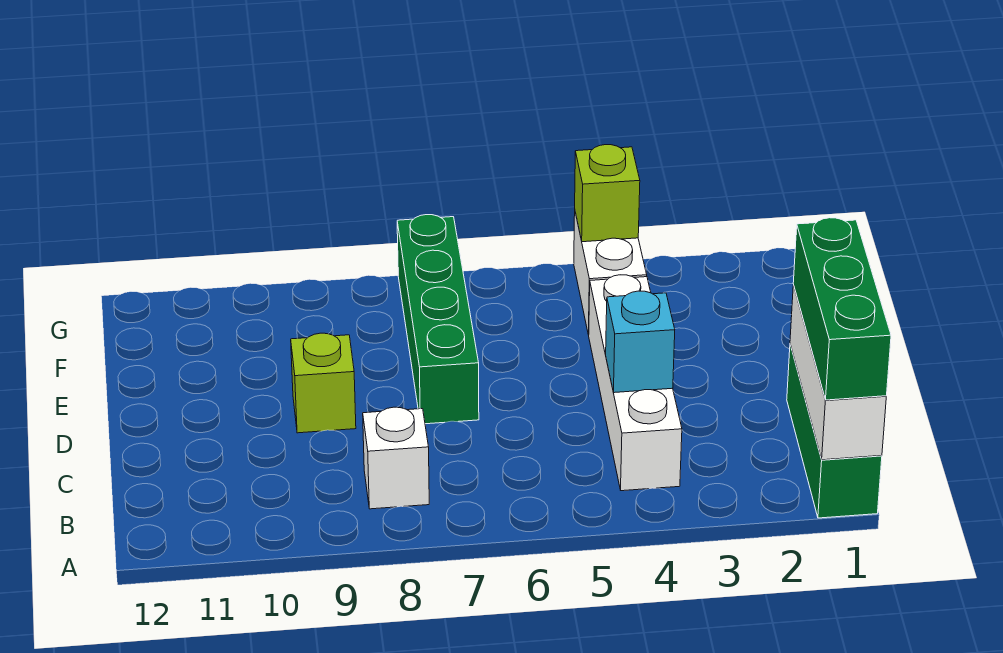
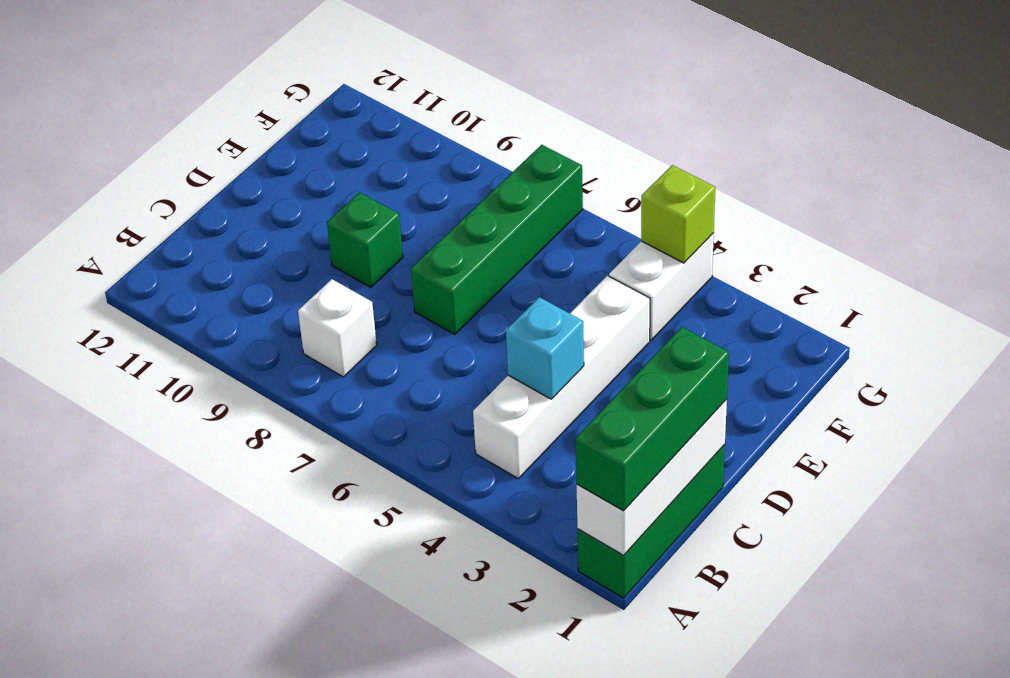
lime 1x1 brick [291,333,356,433] -> green 1x1 brick [327,192,403,287]

